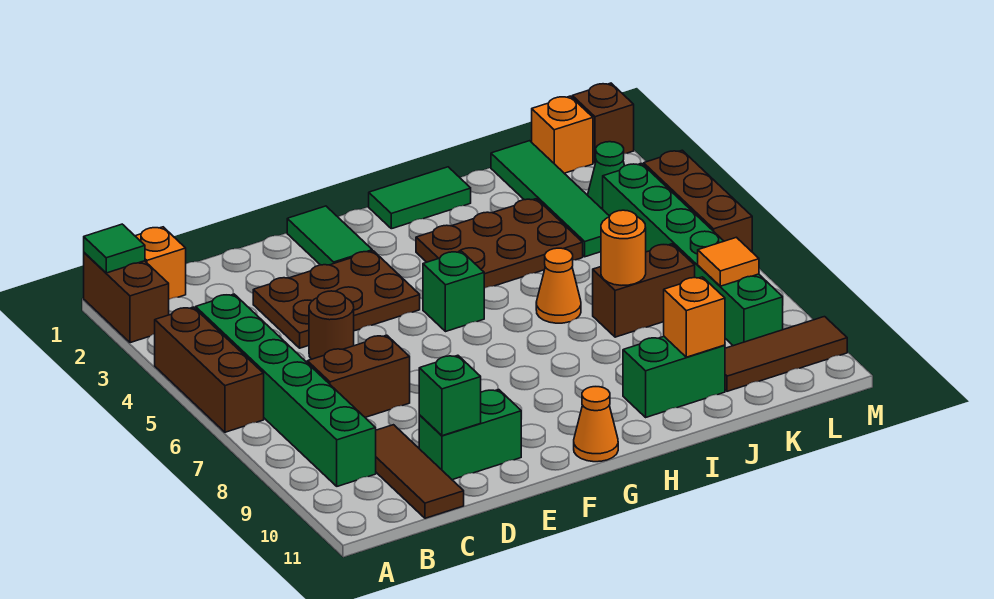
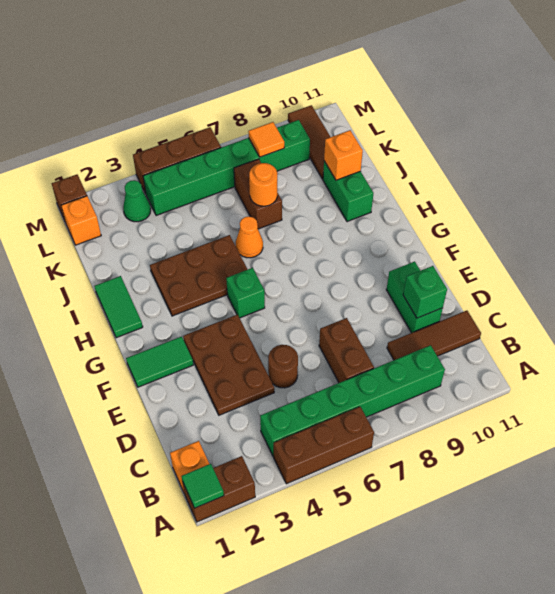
orange 1x1 cone [574,387,618,462] -> none
brown 2x3 plate [416,199,583,288] -> brown 2x3 plate turned to [150,235,248,316]
green 1x4 tile [491,141,609,257] -> none

